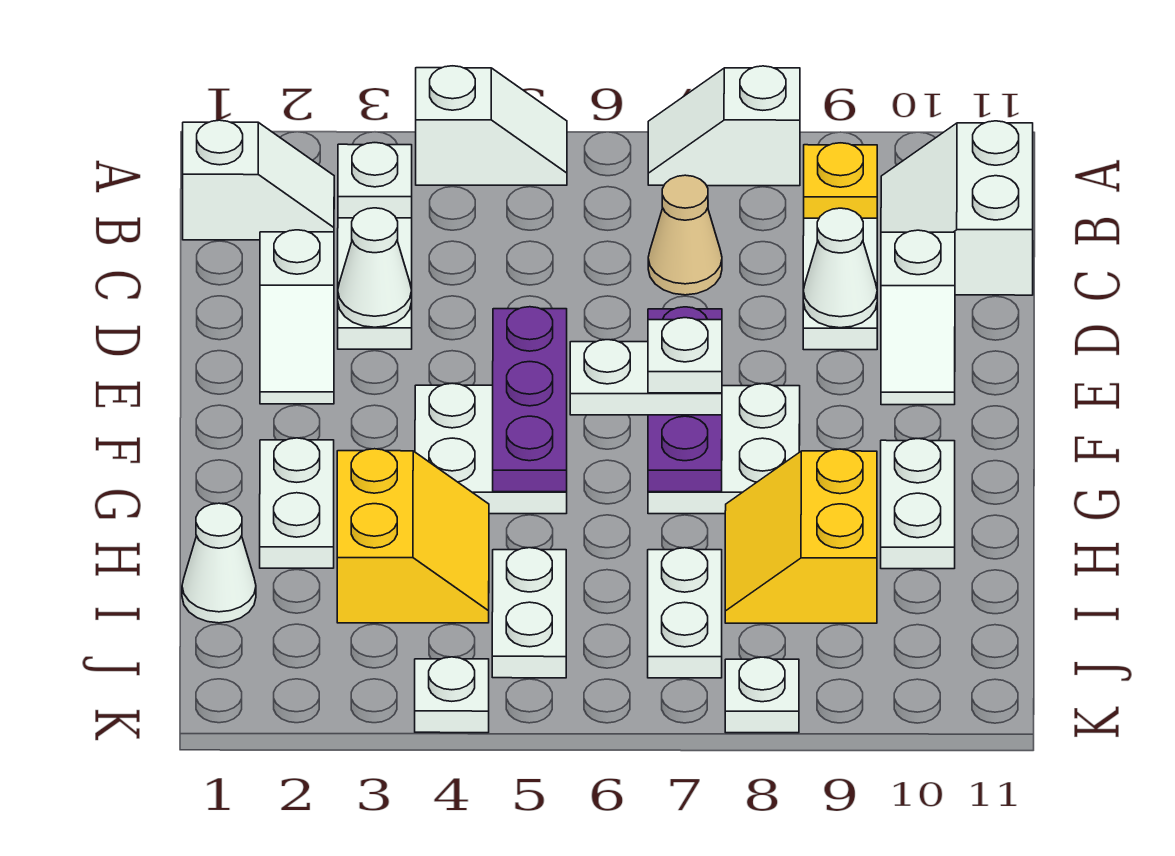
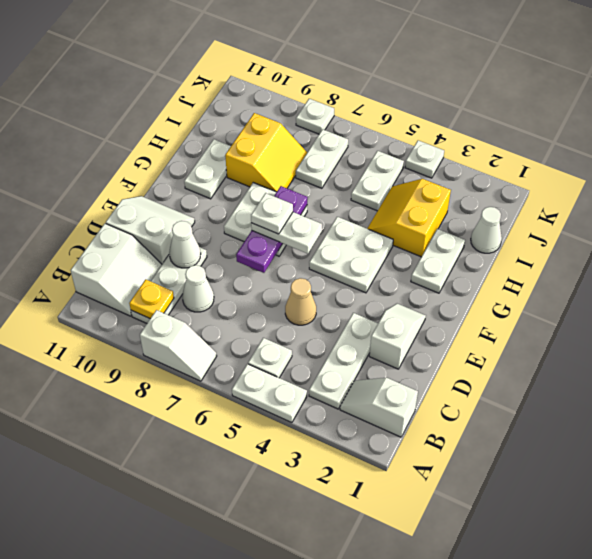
white 1x2 slope [416,66,567,185] -> white 1x2 plate [232,364,307,423]
white 1x1 plate [338,143,412,218] -> white 1x1 plate moved to [248,338,292,378]
tan 1x1 cone [648,175,722,295] -> tan 1x1 cone moved to [285,278,316,325]
white 1x1 cone [338,208,412,327] -> white 1x1 cone moved to [182,265,214,312]
white 1x2 slope [881,230,955,405] -> white 2x2 slope [106,196,195,264]
purple 1x3 plate [493,307,567,492] -> none

